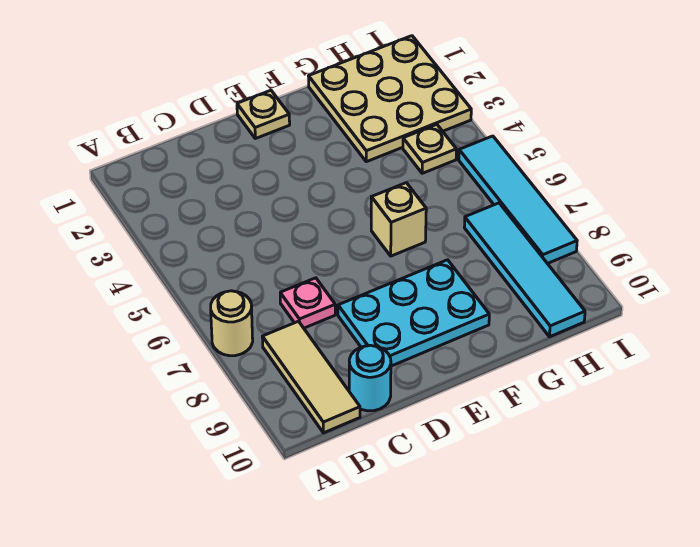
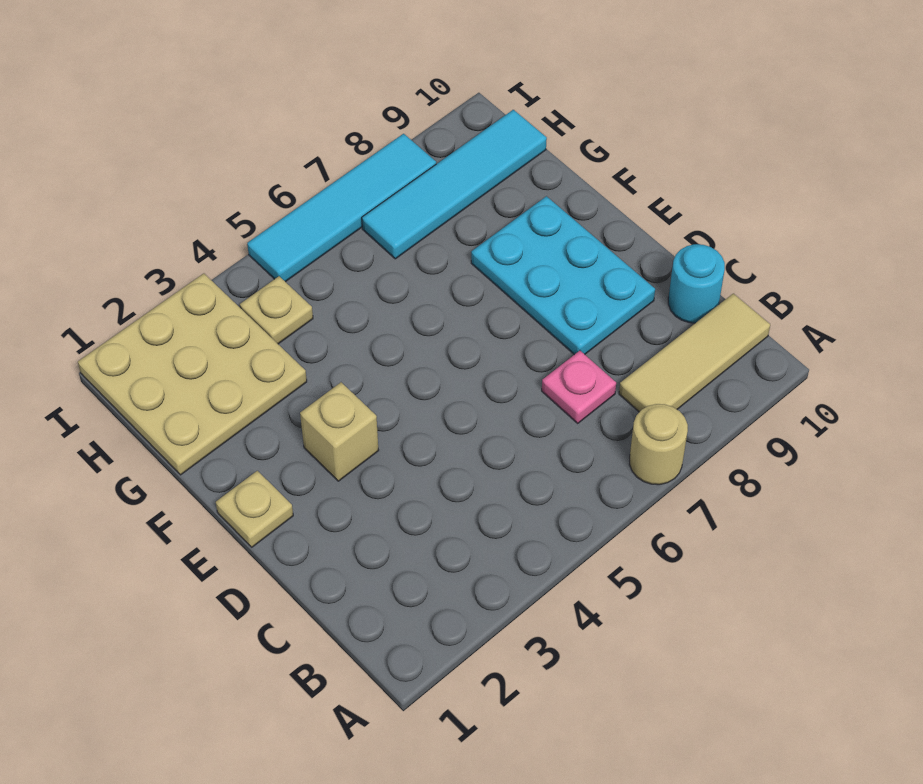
tan 1x1 brick [371,183,426,256] -> tan 1x1 brick moved to [300,382,379,481]

